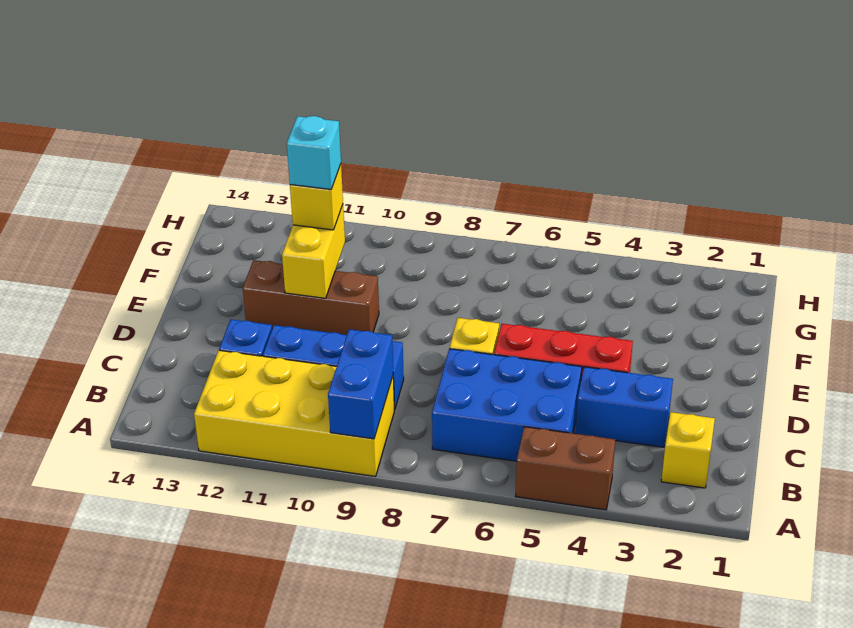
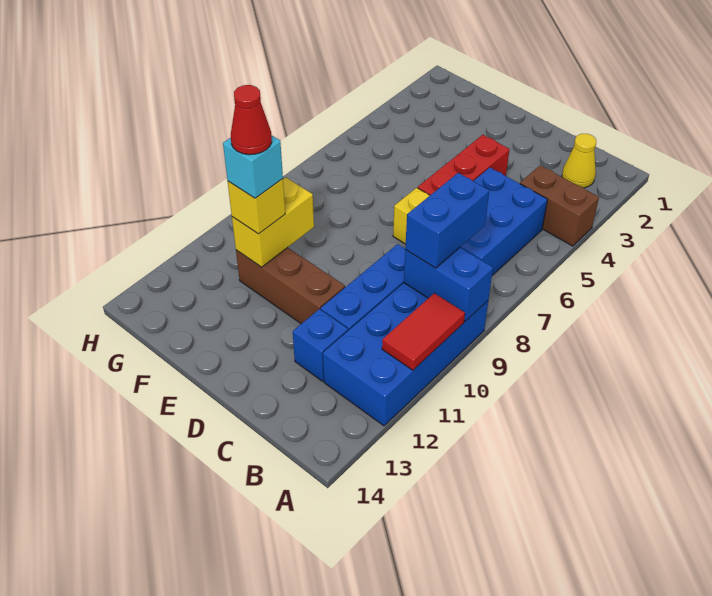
brown 1x2 brick [516,427,615,510] -> brown 1x2 brick turned to [520,166,599,246]
yellow 2x4 brick [194,350,394,476] -> blue 2x4 brick [323,283,488,426]
none -> red 1x2 tile [382,293,465,370]
yellow 1x1 brick [661,412,715,488] -> yellow 1x1 cone [562,134,597,188]
blue 1x2 brick [575,367,673,447] -> blue 1x2 brick moved to [405,173,489,268]
brown 1x3 brick [243,260,379,335] -> brown 1x3 brick turned to [236,247,345,324]
yellow 1x2 brick [282,205,345,298] -> yellow 1x2 brick turned to [232,178,314,267]
none -> red 1x1 cone [231,85,272,155]

